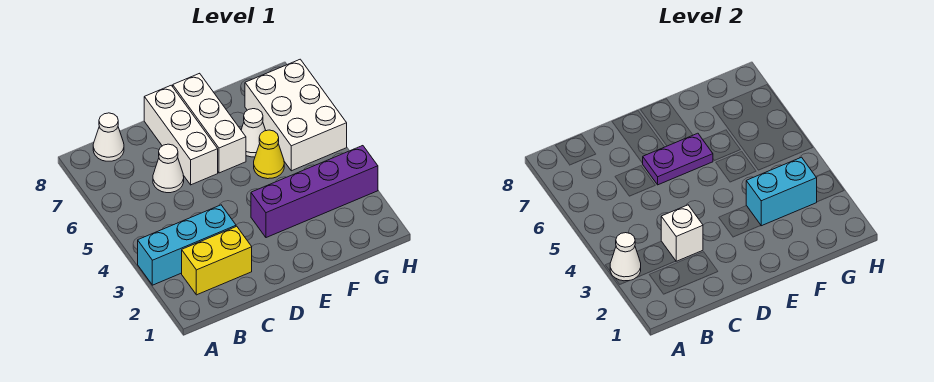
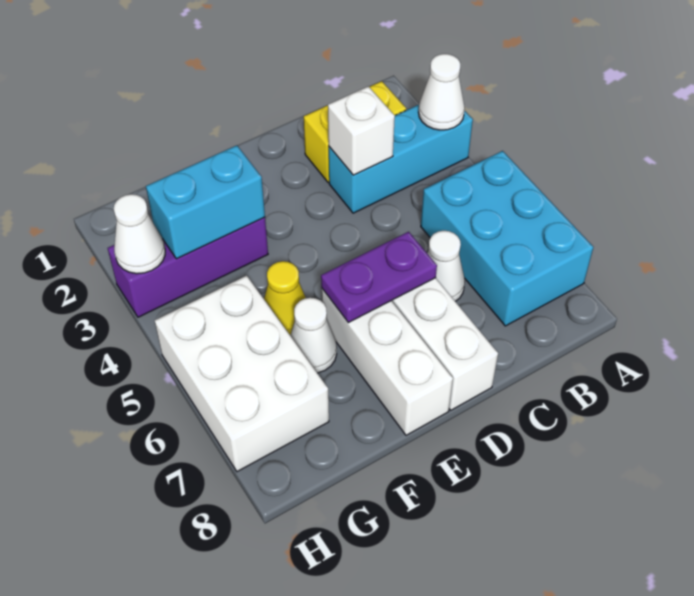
none -> cyan 2x3 brick [421,151,593,326]
white 1x1 cone [93,113,124,161] -> white 1x1 cone moved to [114,194,165,274]
purple 1x4 brick [251,146,378,238] -> purple 1x3 brick [108,217,268,317]

